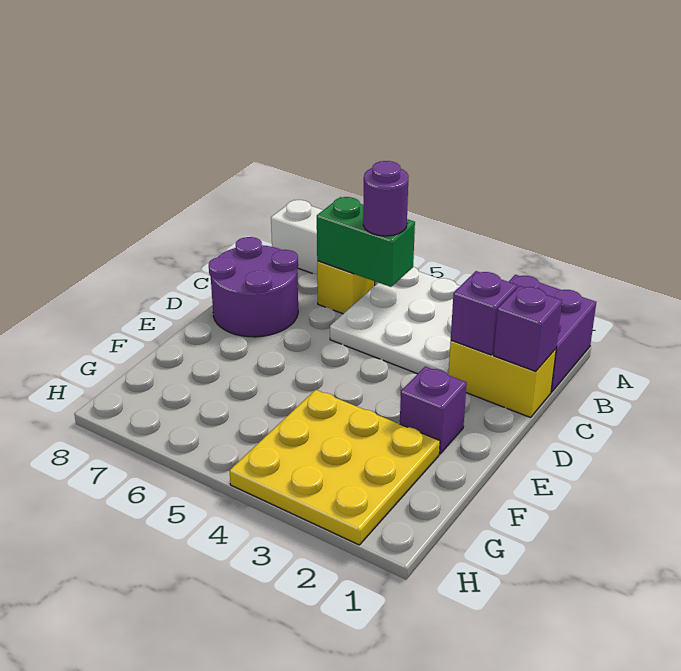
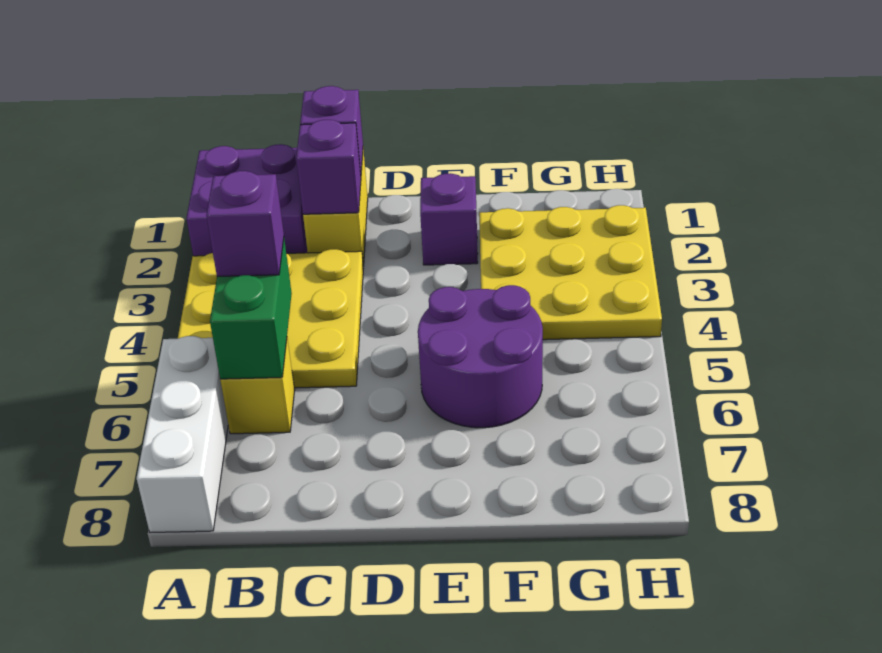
white 3x3 plate [330,267,460,374] -> yellow 3x3 plate [178,249,363,388]
purple 1x1 round brick [363,161,408,236] -> purple 1x1 brick [206,171,284,277]
purple 2x2 round brick [209,237,298,337] -> purple 2x2 round brick moved to [418,285,543,428]

